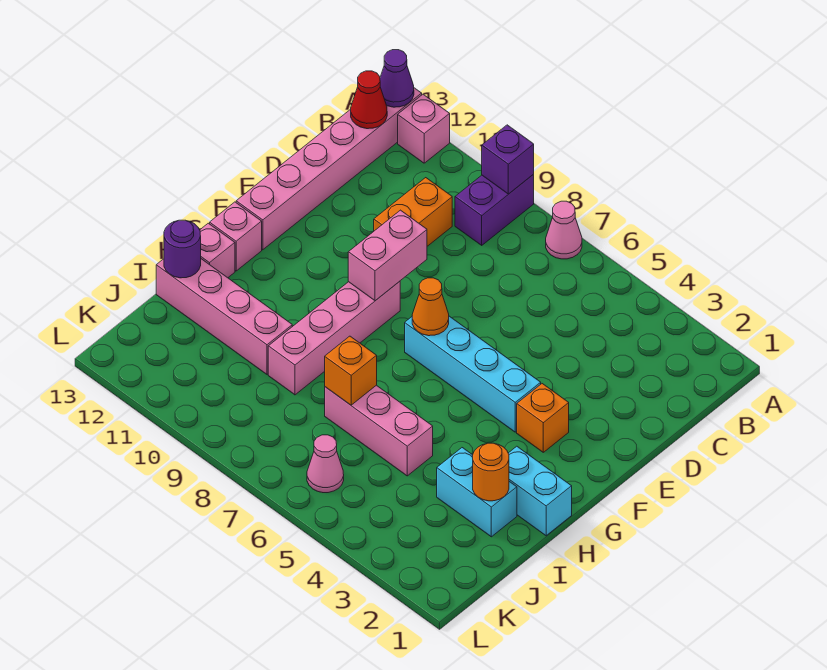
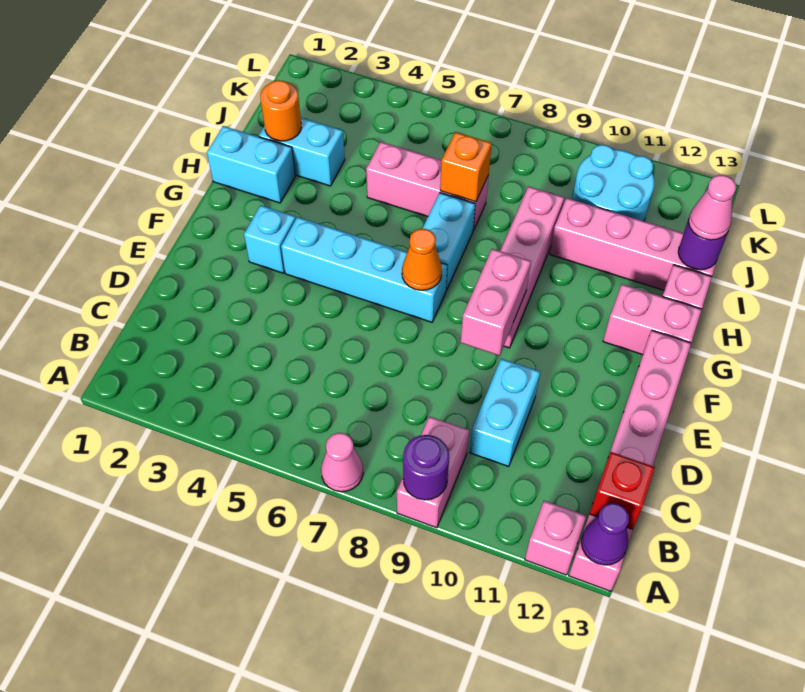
purple 1x2 brick [455,174,534,245] -> pink 1x2 brick [397,416,469,528]
purple 1x1 brick [482,125,534,194] -> purple 1x1 round brick [403,435,449,500]
red 1x1 cone [351,71,387,129] -> red 1x1 brick [590,452,655,529]
orange 1x2 brick [374,178,452,246] -> cyan 1x2 brick [470,359,540,467]
orange 1x1 brick [517,384,569,452] -> cyan 1x1 brick [244,205,296,273]
none -> cyan 1x2 brick [422,193,475,291]
pink 1x1 brick [210,202,262,271] -> pink 1x2 brick [603,284,702,355]
none -> cyan 2x2 round brick [572,145,654,221]
pink 1x1 cone [307,435,344,493] -> pink 1x1 cone moved to [688,175,736,240]

